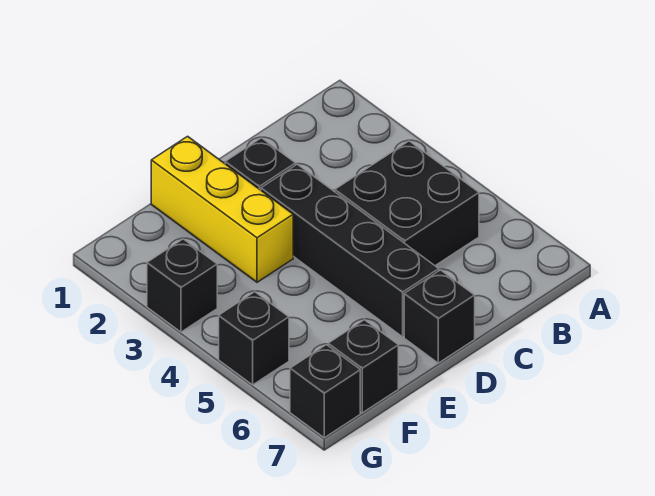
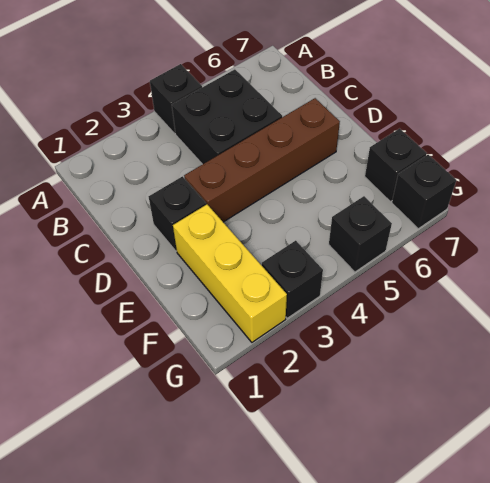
black 1x4 brick [261,164,439,337] -> brown 1x4 brick [184,98,340,222]
black 1x1 brick [404,270,475,363] -> black 1x1 brick moved to [150,64,202,134]
yellow 1x3 brick [151,136,293,282] -> yellow 1x3 brick turned to [173,205,287,342]

